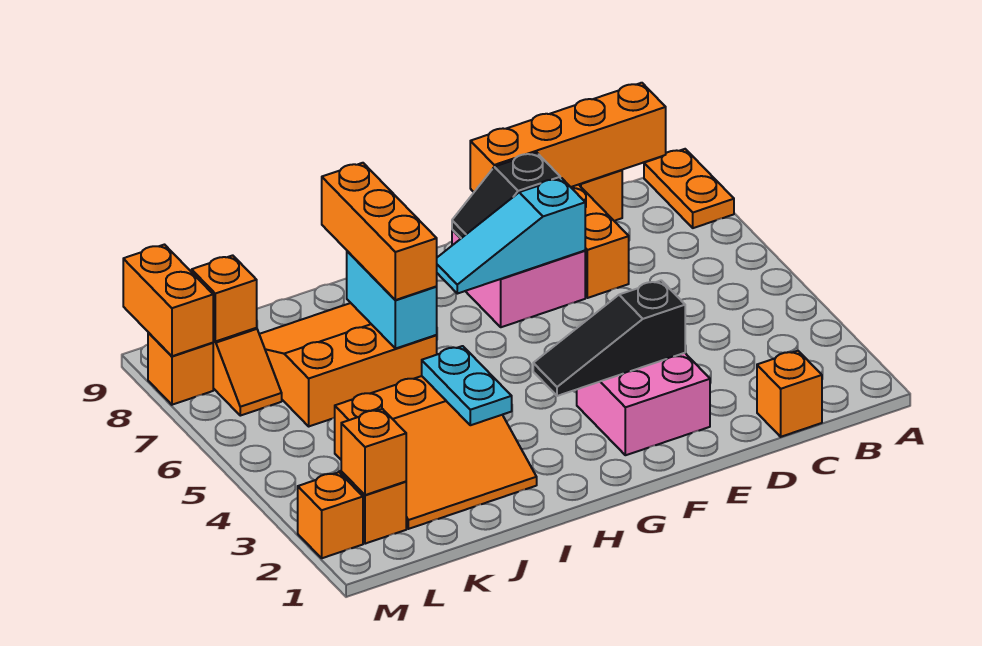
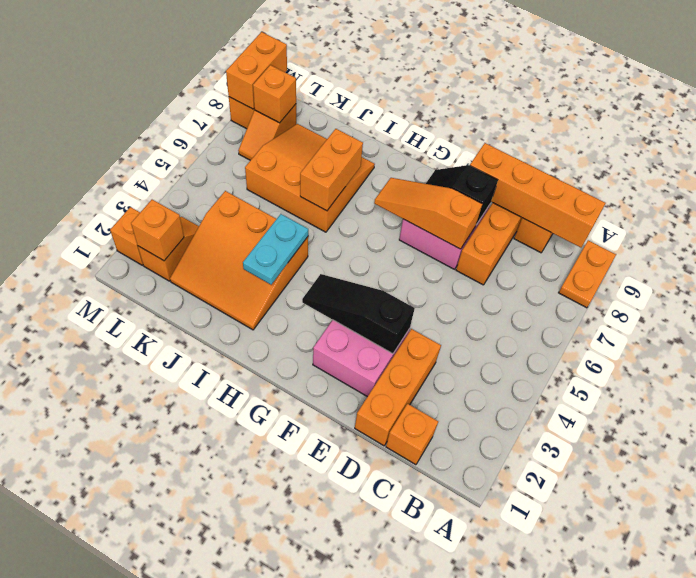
cyan 1x3 slope [437,178,585,294] -> orange 1x3 slope [374,178,482,249]
cyan 1x2 brick [347,251,437,349] -> orange 1x2 brick [300,129,363,211]
orange 1x3 brick [322,163,437,300] -> orange 1x3 brick moved to [355,329,441,446]

